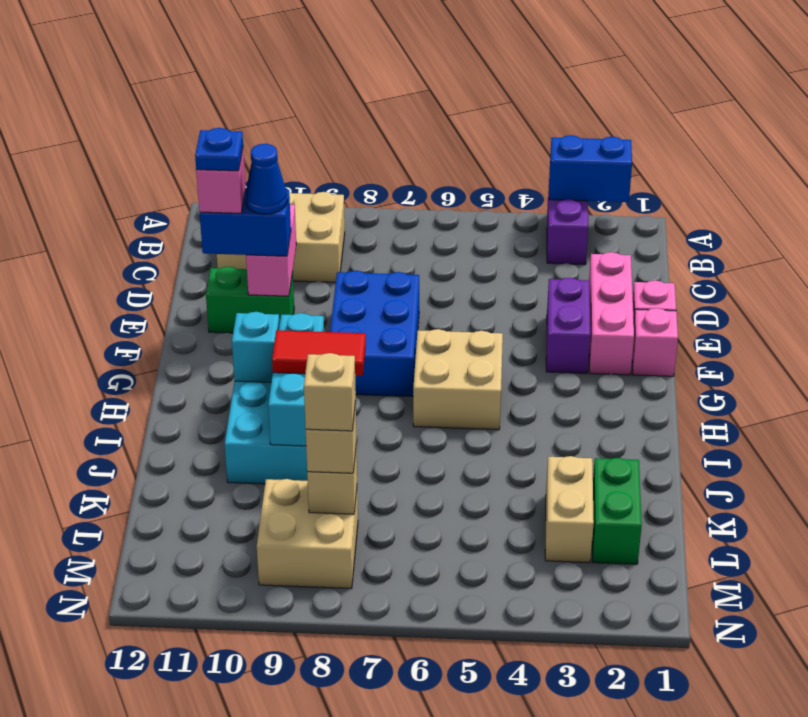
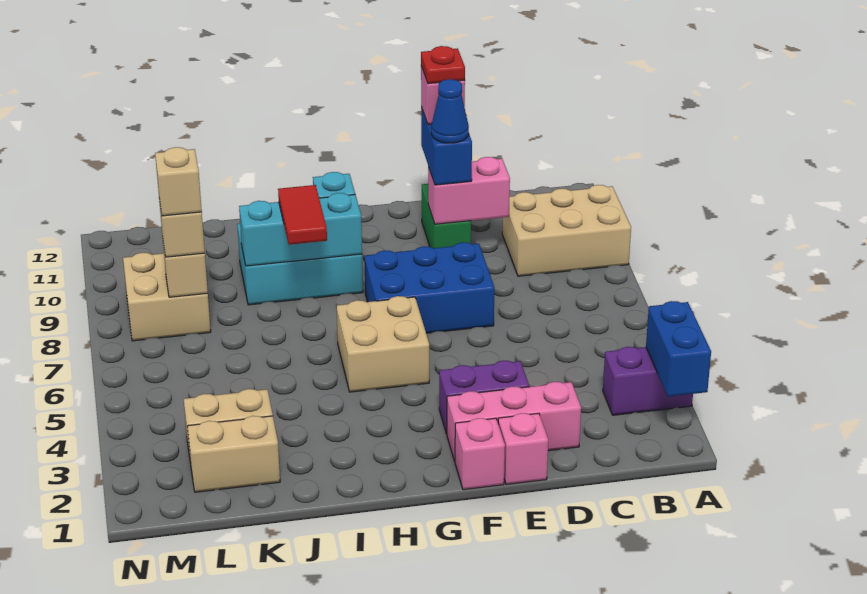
tan 2x3 brick [217,192,345,282] -> tan 2x3 brick turned to [502,185,631,276]
blue 1x1 plate [195,128,243,171] -> red 1x1 plate [421,46,465,84]
green 1x2 brick [592,458,642,564] -> tan 1x2 brick [187,416,280,492]

